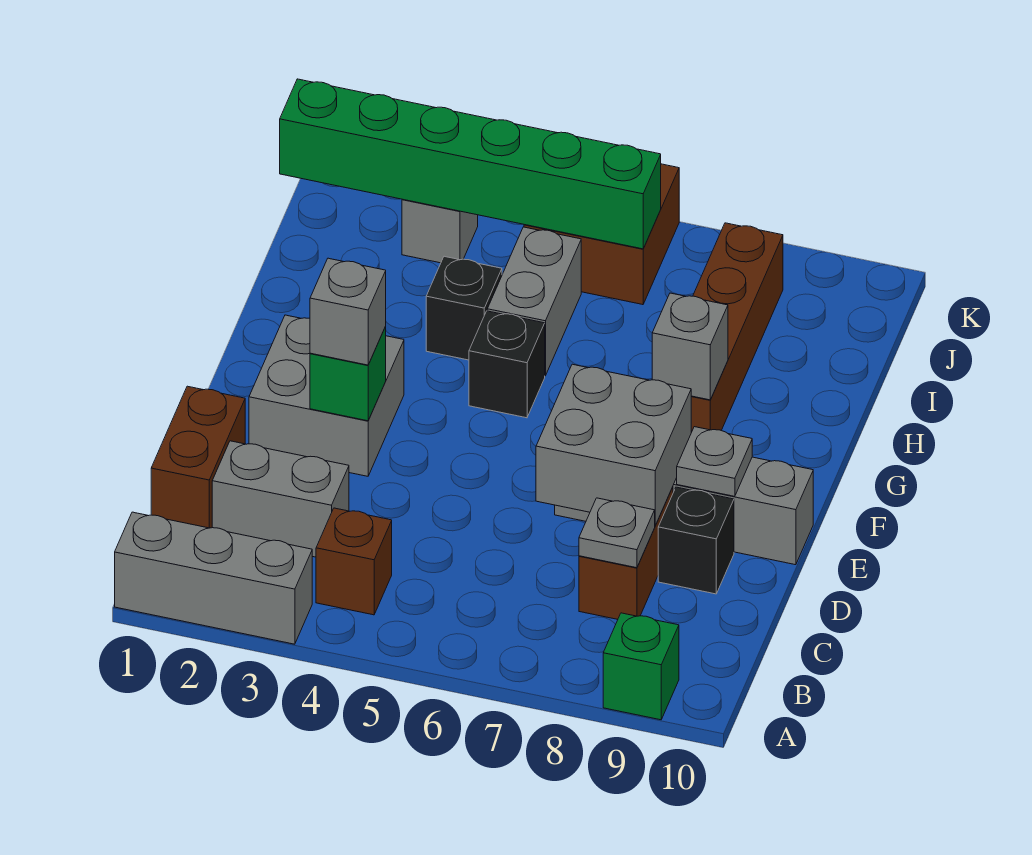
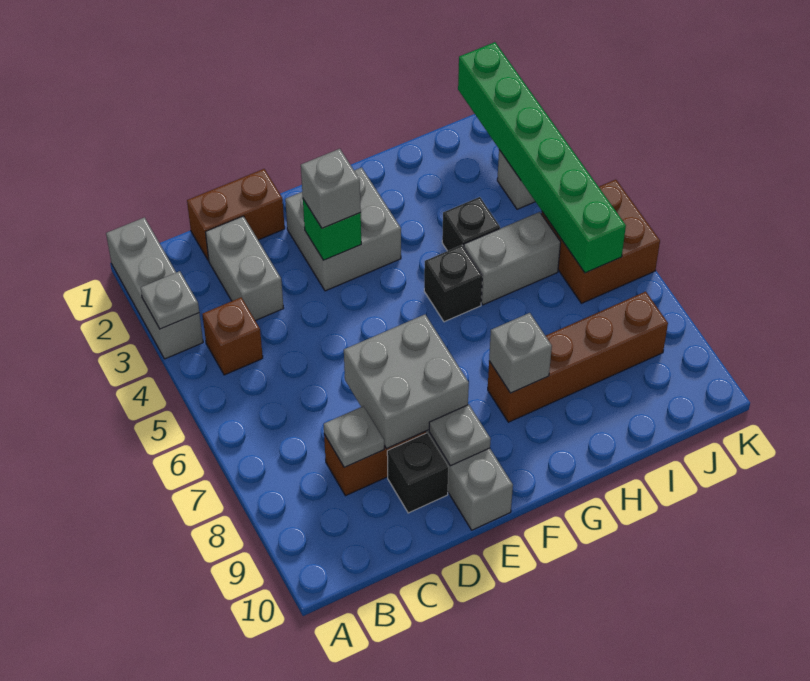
none -> grey 1x1 plate [141,271,199,329]
green 1x1 brick [603,613,679,720] -> none

